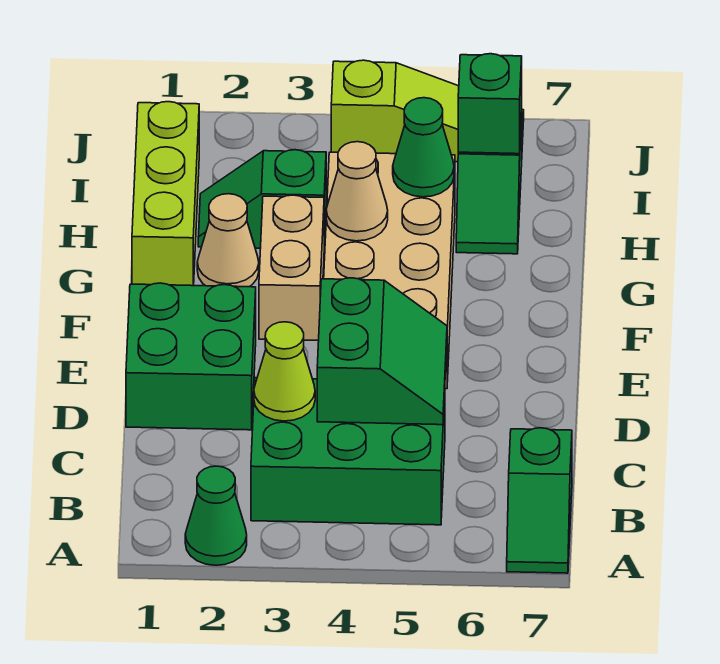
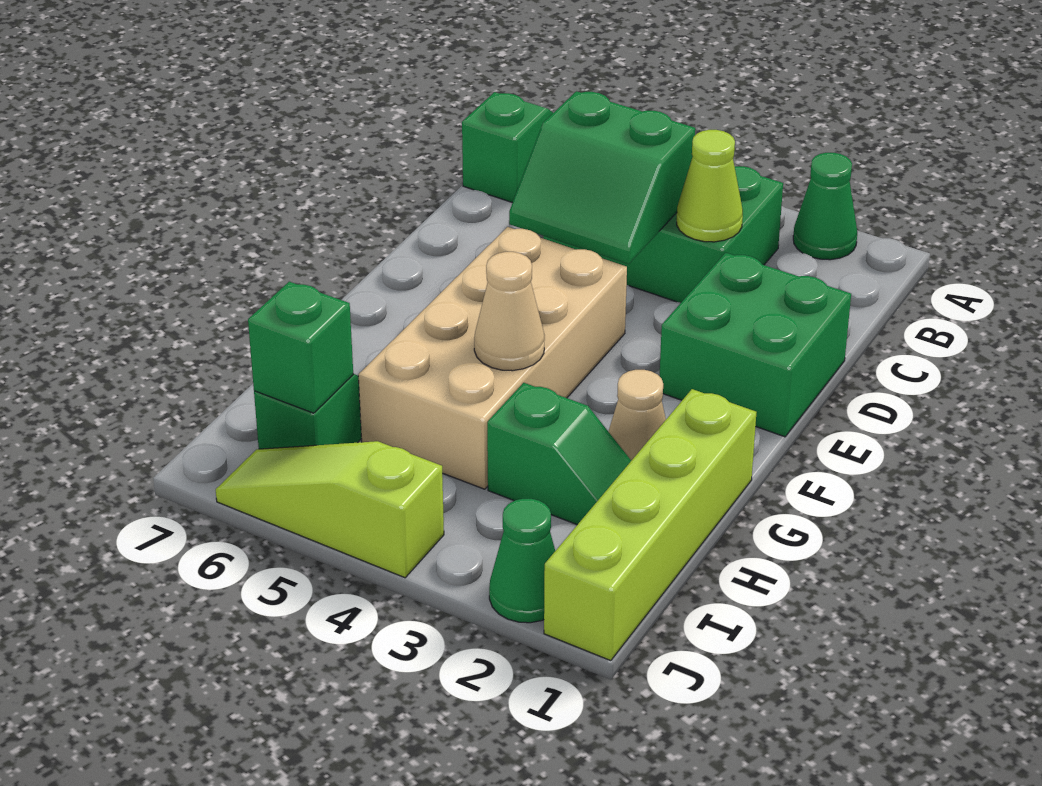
green 2x2 slope [317,278,447,425] -> green 2x2 slope turned to [509,91,695,264]
tan 1x2 brick [259,195,324,340] -> none
lime 1x3 brick [132,102,199,286] -> lime 1x4 brick [544,389,757,661]
green 1x1 cone [393,98,454,197] -> green 1x1 cone moved to [489,499,555,623]

